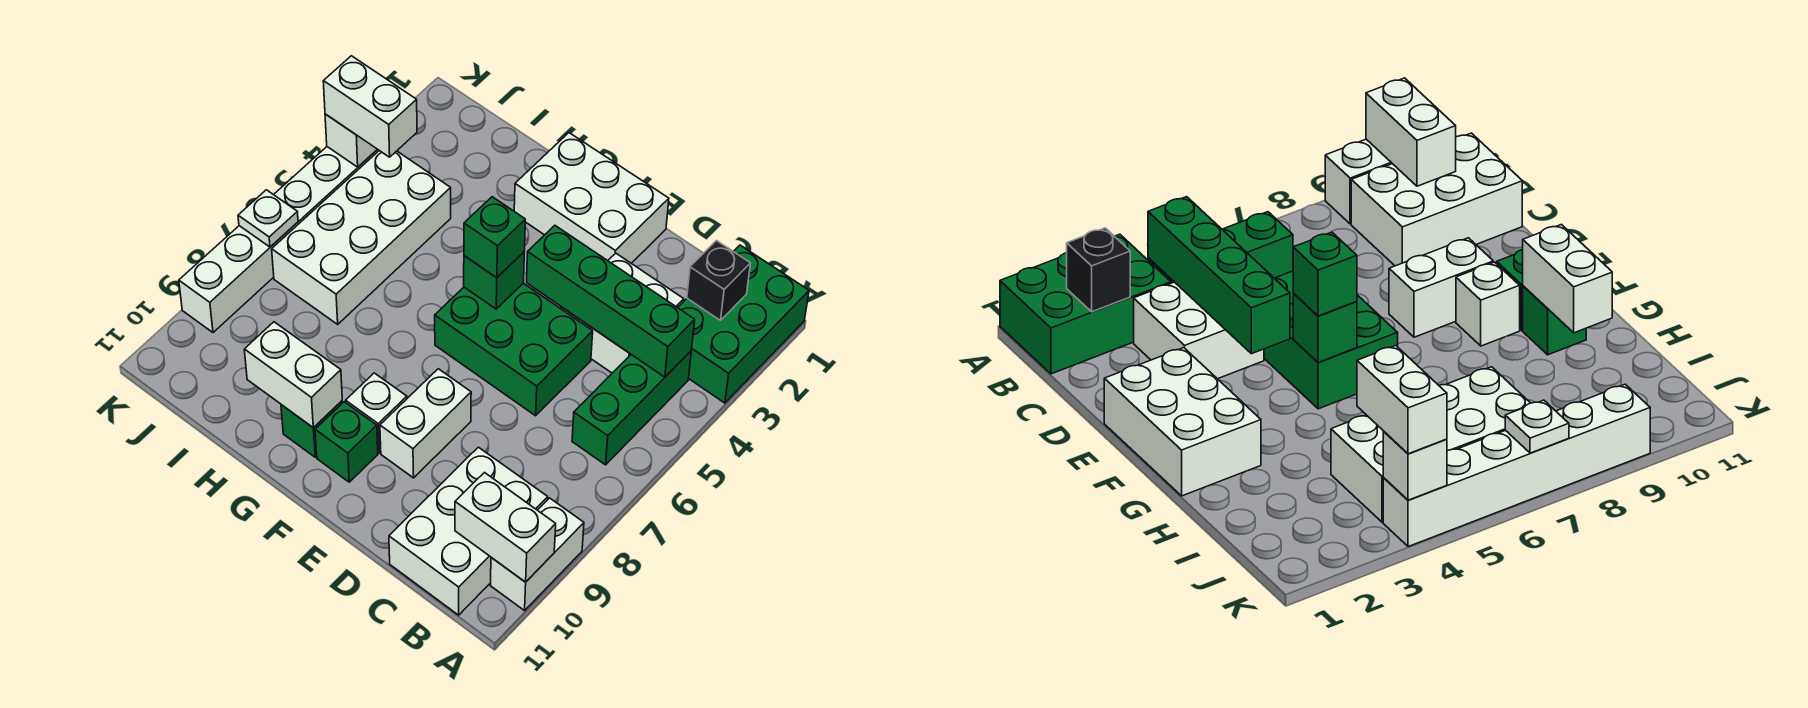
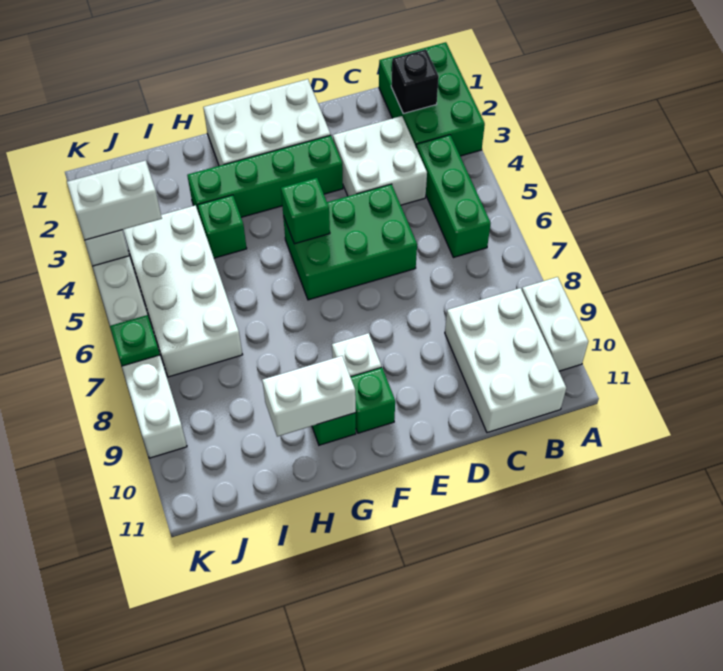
white 1x2 brick [455,473,556,582] -> none
green 1x4 brick [527,225,695,377] -> green 1x4 brick moved to [187,135,343,217]
white 1x2 brick [380,369,471,478] -> none
green 1x1 brick [464,197,525,278] -> green 1x1 brick moved to [198,195,247,258]
white 1x1 plate [238,190,298,247] -> green 1x1 plate [110,315,160,366]

